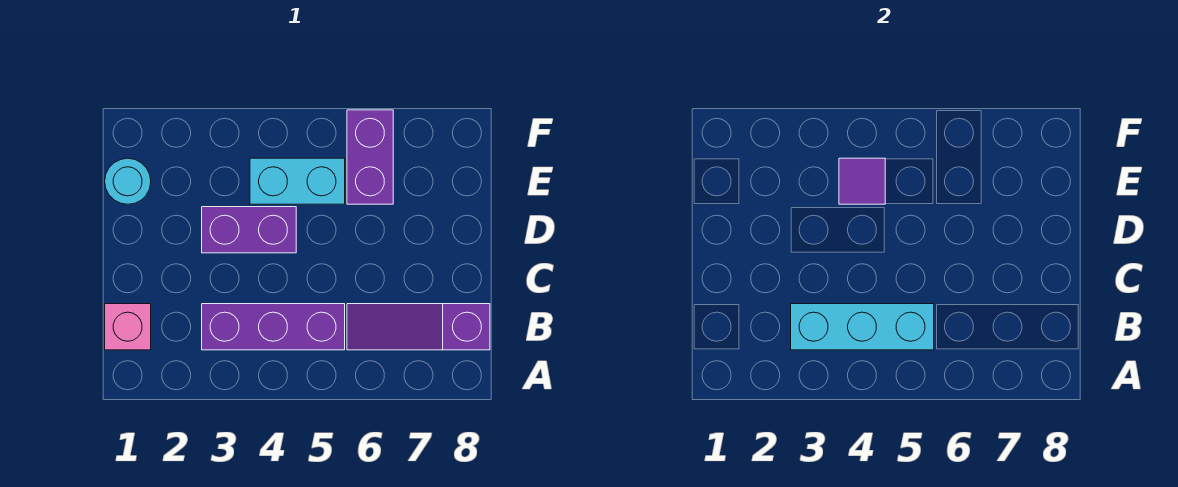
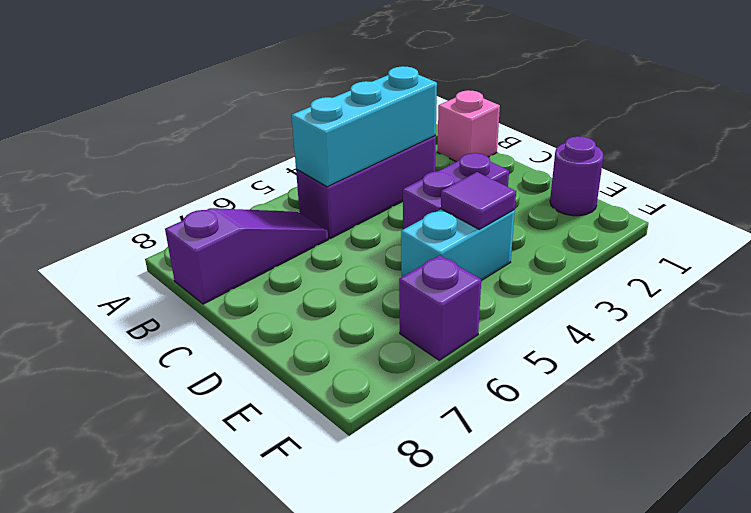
cyan 1x1 round brick [105,158,151,204] -> purple 1x1 round brick [550,136,604,216]
purple 1x2 brick [347,110,393,204] -> purple 1x1 brick [399,255,481,360]

